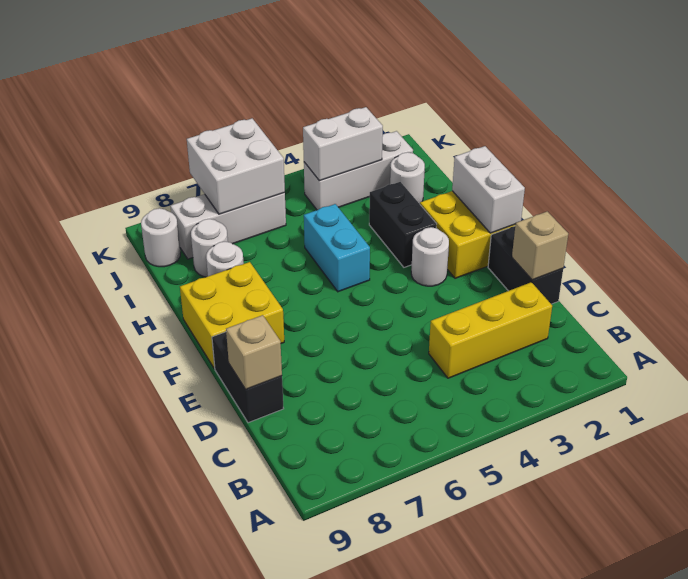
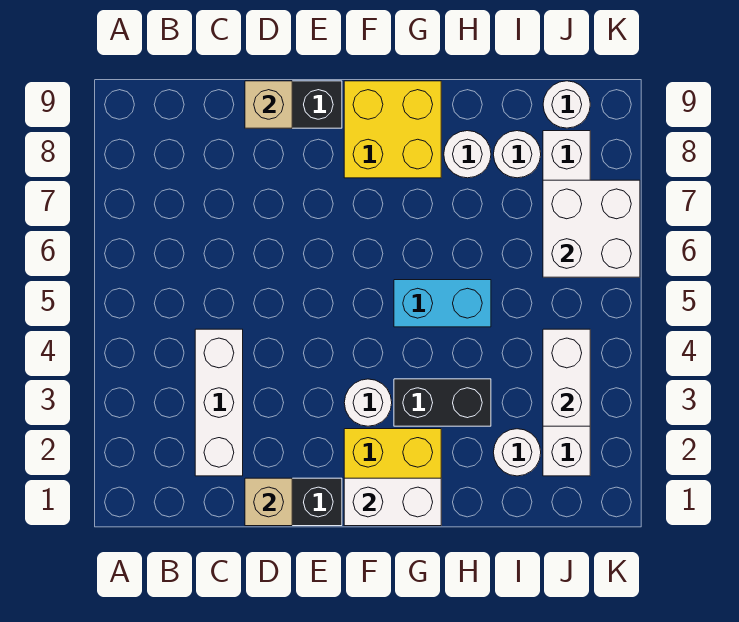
yellow 1x3 brick [429,282,552,378] -> white 1x3 brick [195,329,243,476]

